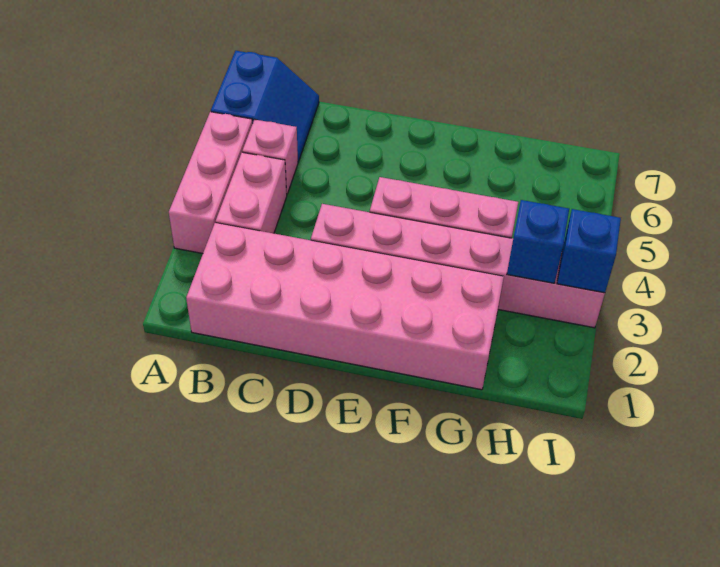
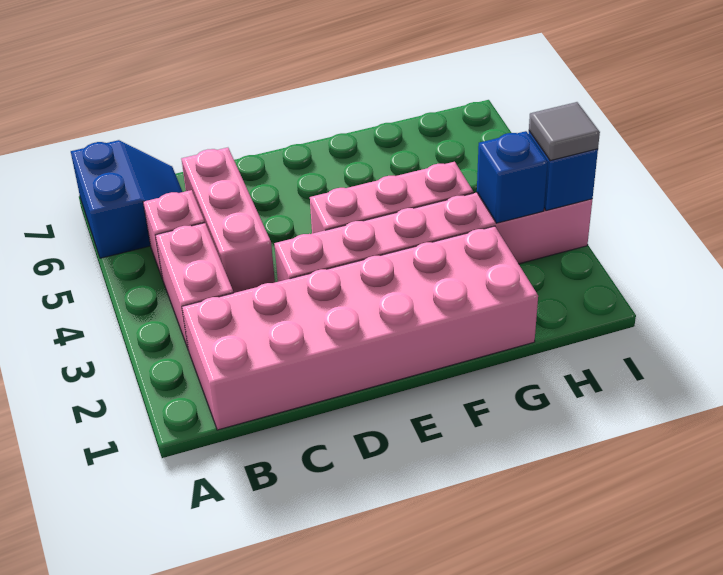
pink 1x3 brick [169,112,253,254] -> pink 1x3 brick moved to [182,148,275,293]
none -> grey 1x1 tile [529,102,600,161]

